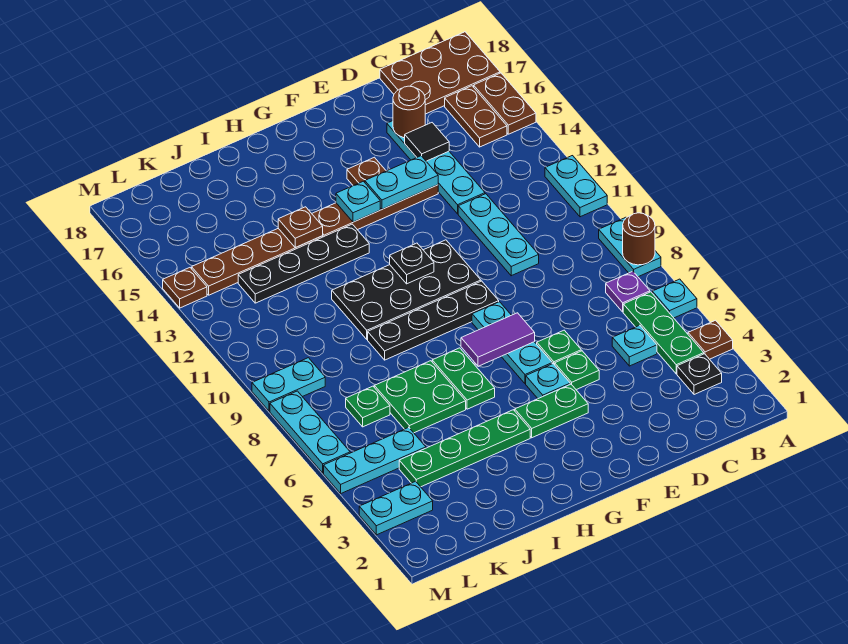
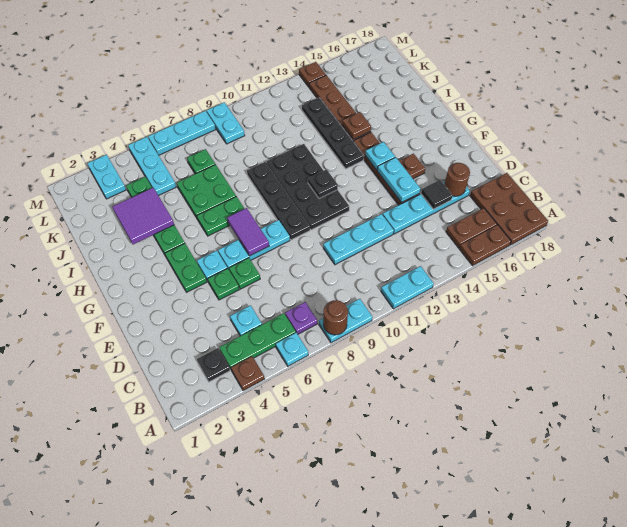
none -> purple 2x2 tile [112,188,174,244]

